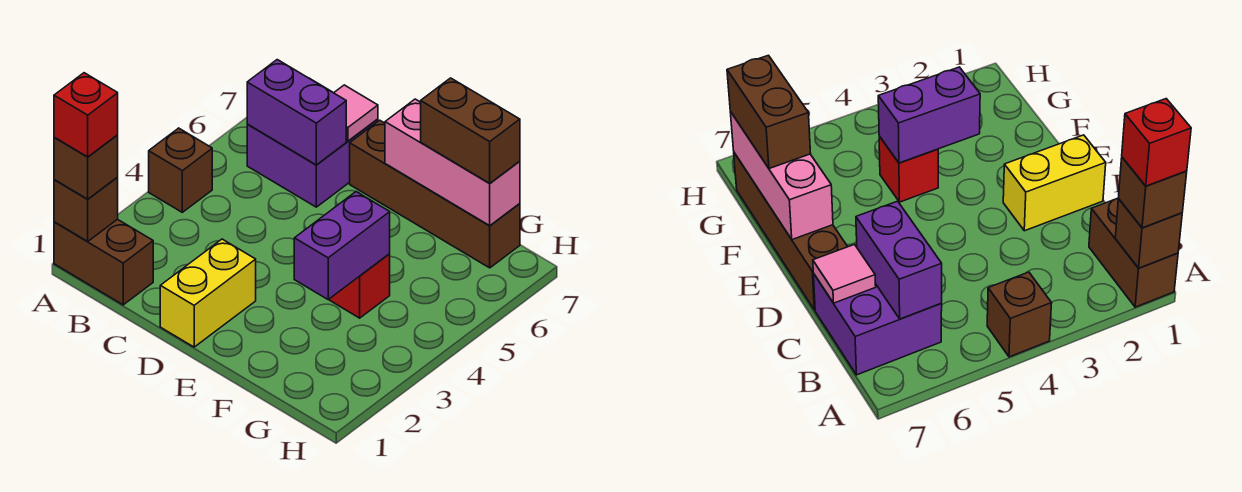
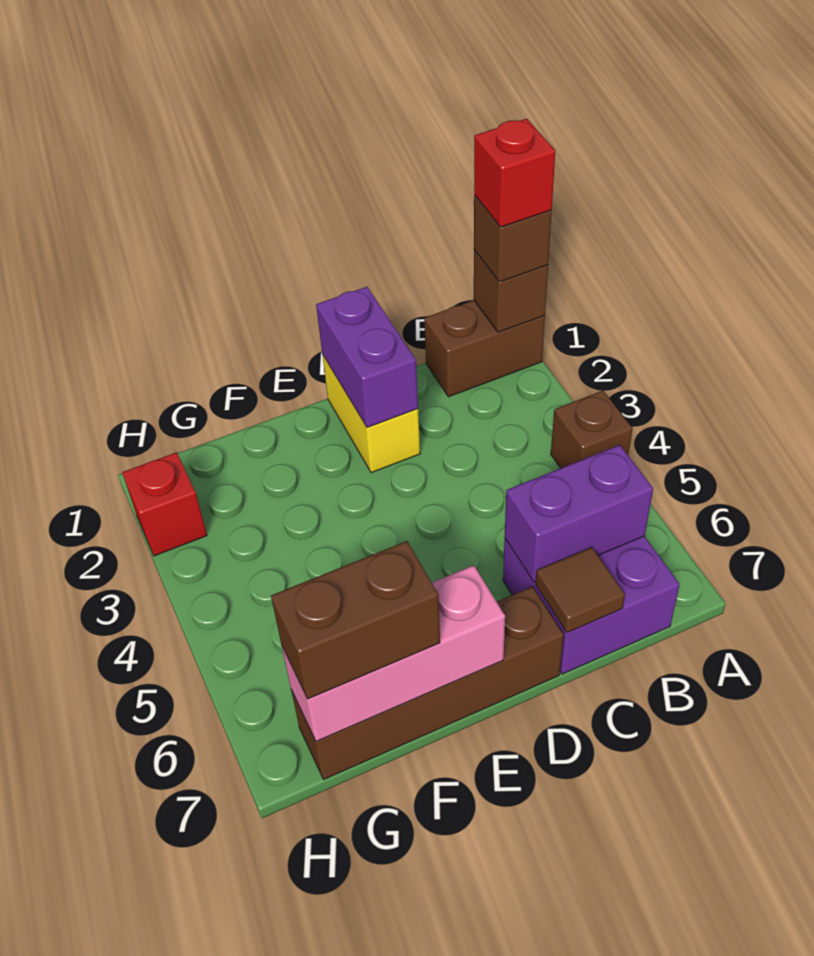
pink 1x1 tile [334,85,378,141] -> brown 1x1 tile [536,547,625,633]
purple 1x2 brick [294,192,390,300] -> purple 1x2 brick moved to [316,287,418,428]
red 1x1 brick [329,254,390,318] -> red 1x1 brick moved to [122,452,207,556]

